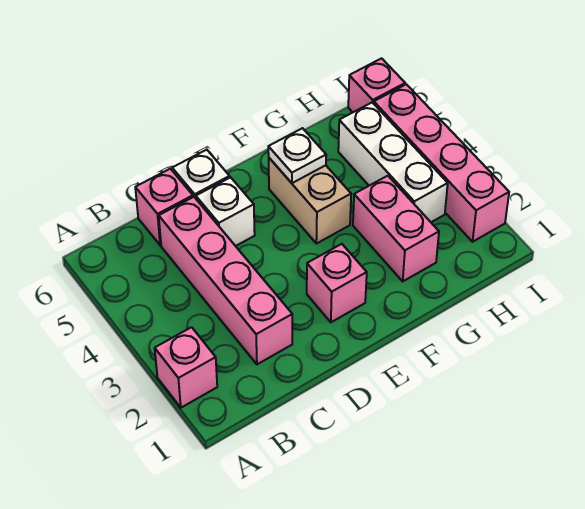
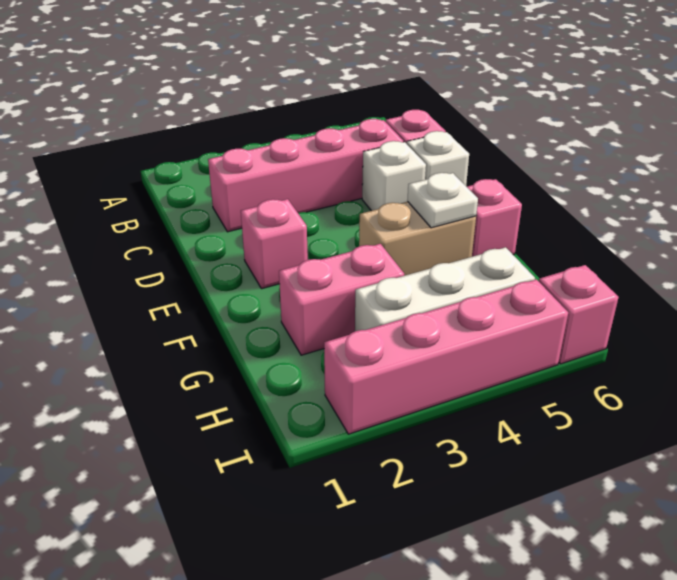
pink 1x1 brick [155,327,217,408] -> pink 1x1 brick moved to [467,179,522,257]

